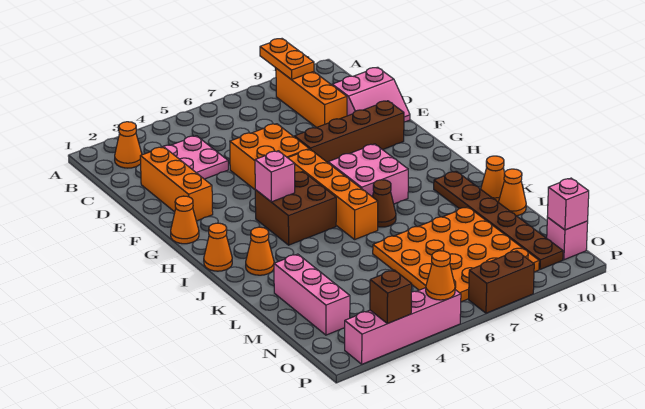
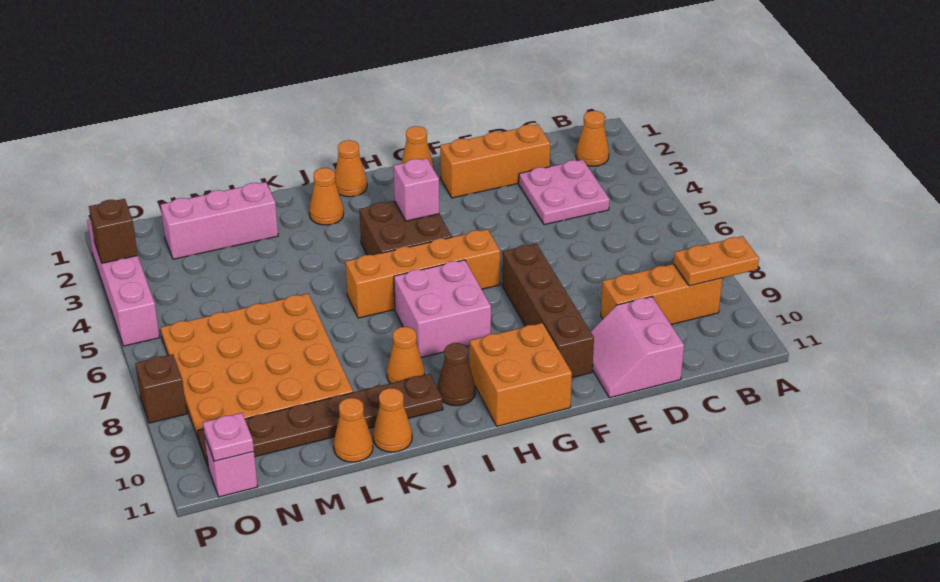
orange 2x2 brick [230,124,309,189] -> orange 2x2 brick moved to [470,323,572,426]
brown 1x1 cone [372,180,396,227] -> brown 1x1 cone moved to [437,343,475,406]
pink 1x1 brick [547,178,589,230] -> pink 1x1 plate [203,413,254,461]
orange 1x1 cone [426,251,455,300] -> orange 1x1 cone moved to [387,327,425,383]
brown 1x2 brick [469,251,534,313] -> brown 1x1 brick [135,354,187,423]

